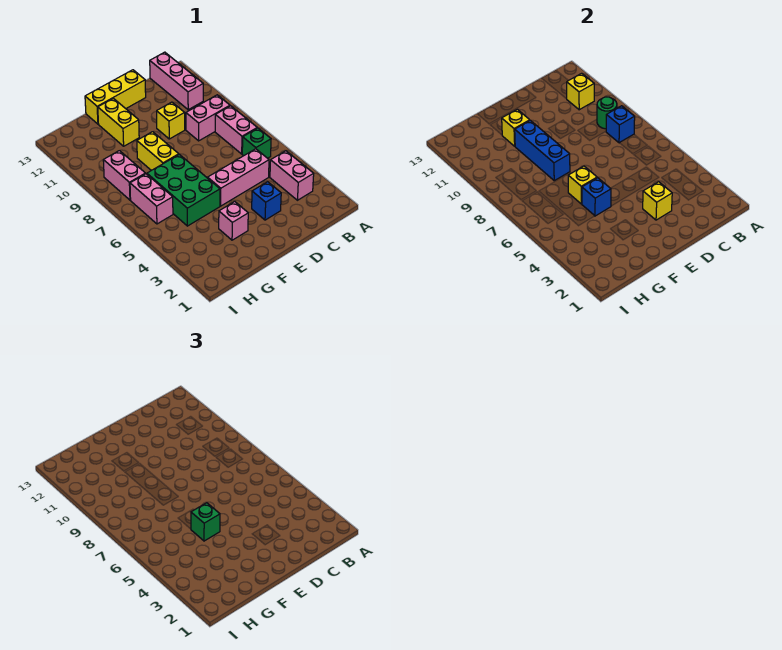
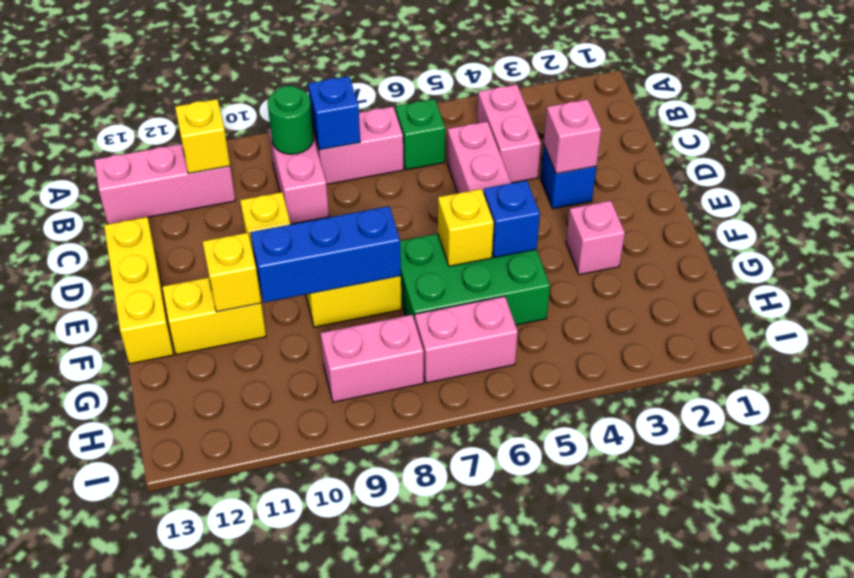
pink 1x2 brick [270,151,314,200] -> pink 1x2 brick turned to [477,85,541,183]
yellow 1x1 brick [643,182,672,220] -> pink 1x1 brick [544,99,601,174]
green 1x1 brick [191,503,220,541] -> none

